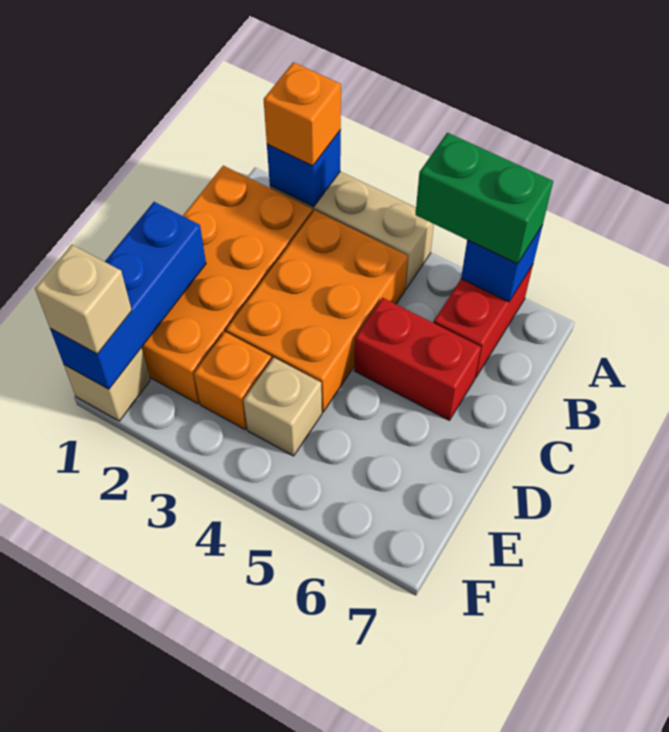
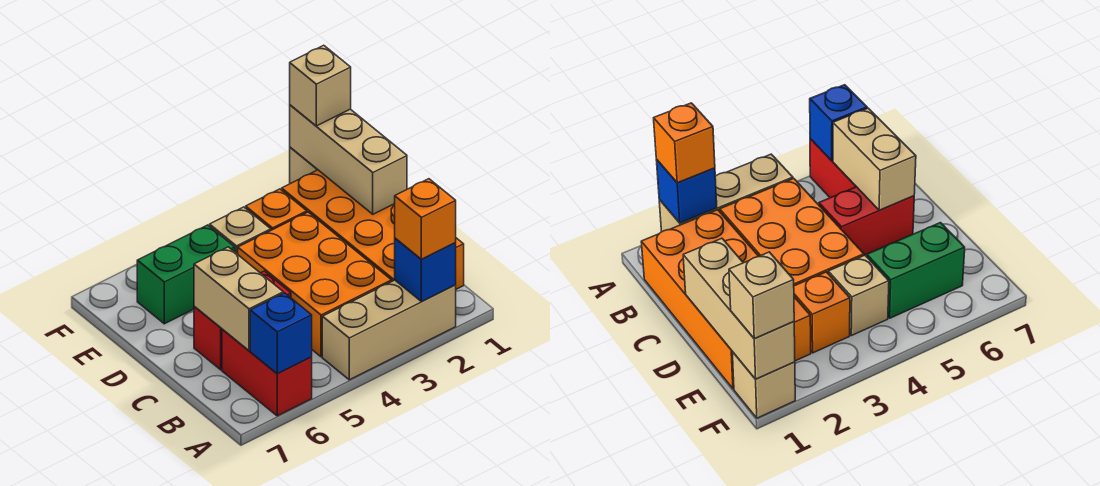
green 1x2 brick [415,133,553,264] -> green 1x2 brick moved to [137,225,235,324]
none -> tan 1x2 brick [194,247,283,351]
blue 1x3 brick [50,202,206,389] -> tan 1x3 brick [290,105,407,214]

